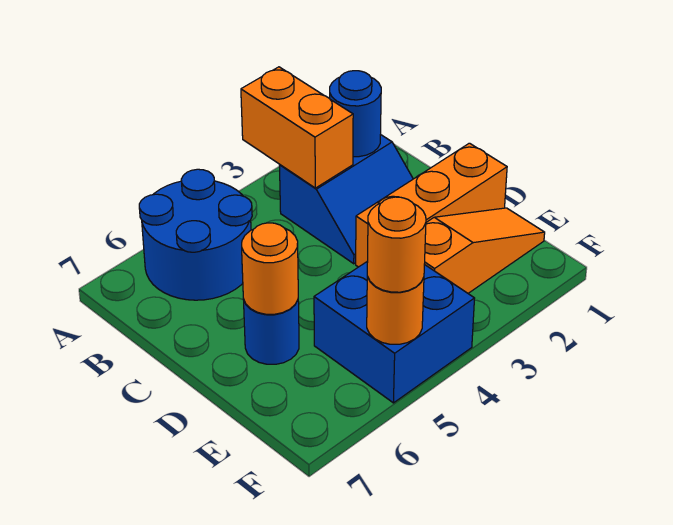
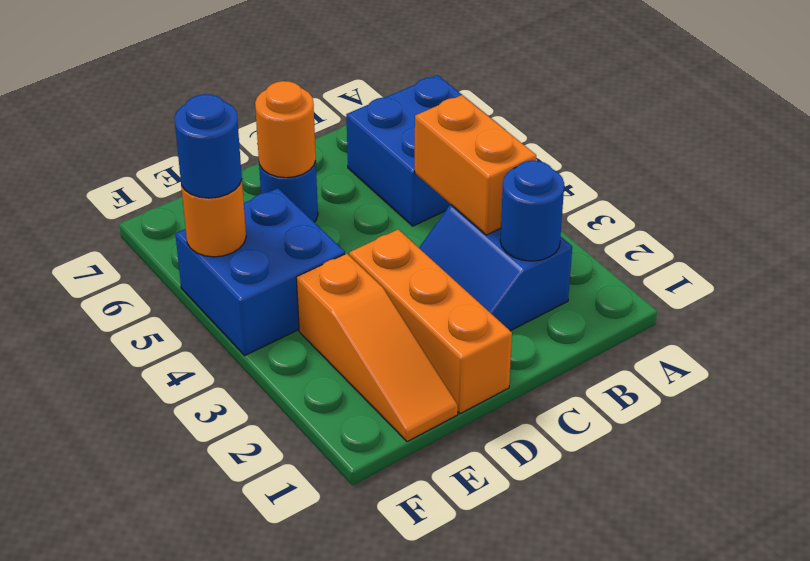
orange 1x2 brick [241,67,353,188] -> orange 1x2 brick turned to [415,95,536,235]
blue 2x2 round brick [139,169,252,300] -> blue 2x2 brick [346,75,503,226]
orange 1x1 round brick [367,197,426,292] -> blue 1x1 round brick [174,94,242,198]

